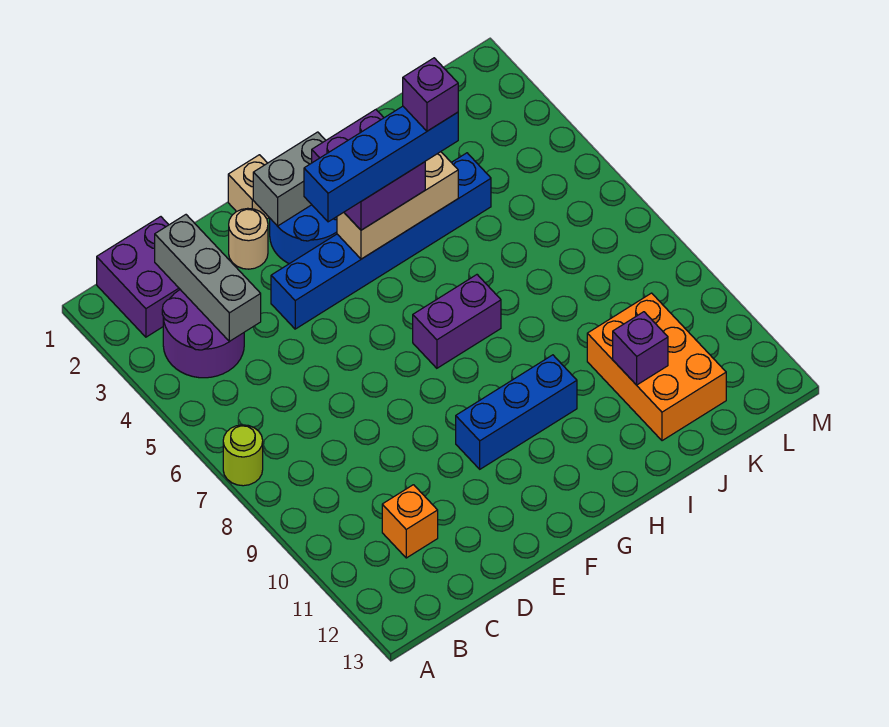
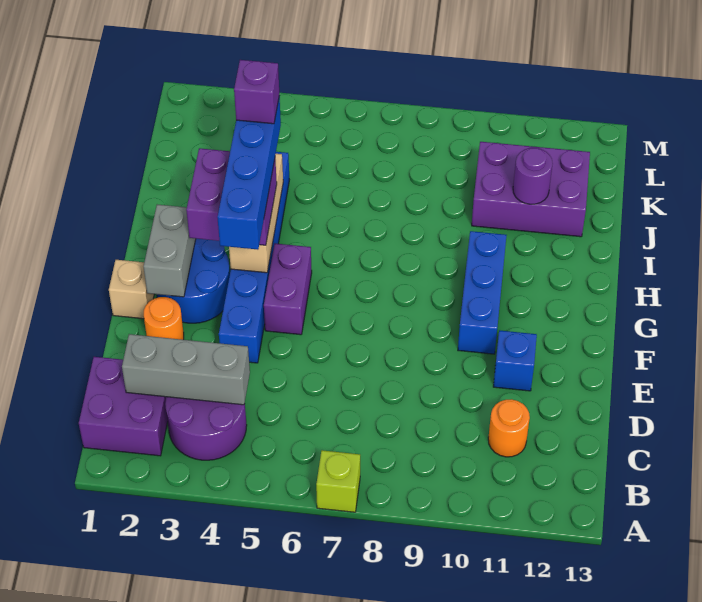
lime 1x1 round brick [223,425,263,486] -> lime 1x1 brick [316,450,360,512]
orange 1x1 brick [382,485,438,558] -> orange 1x1 round brick [488,399,530,457]
tan 1x1 round brick [229,208,268,269] -> orange 1x1 round brick [144,297,184,340]
none -> blue 1x1 brick [493,330,537,391]
purple 1x2 brick [413,275,501,368] -> purple 1x2 brick moved to [264,243,312,335]
orange 2x3 brick [587,293,726,441] -> purple 2x3 brick [472,142,590,237]
purple 1x1 brick [613,312,668,385] -> purple 1x1 round brick [513,148,553,204]

